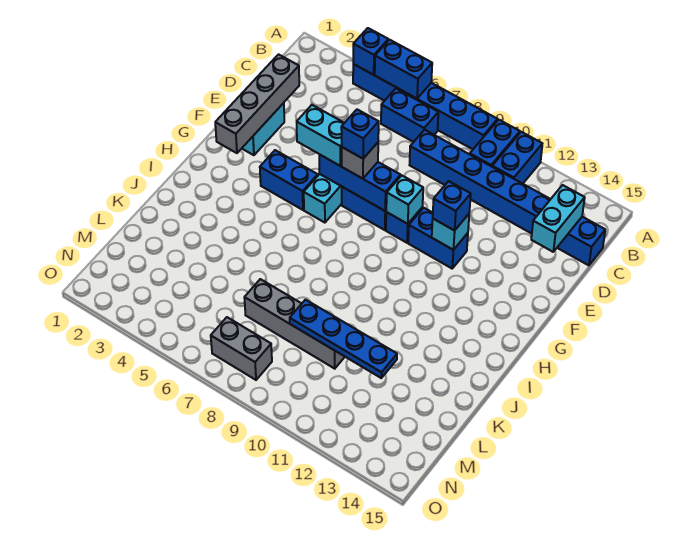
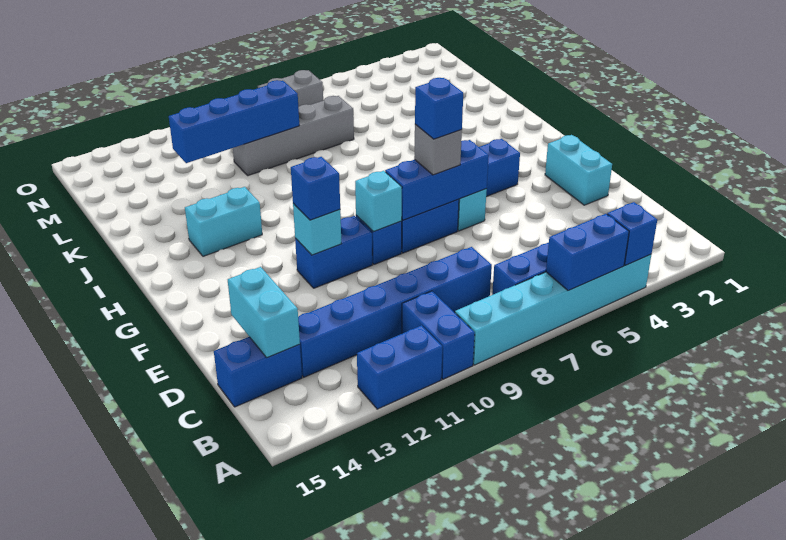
blue 1x6 brick [353,64,498,149] -> cyan 1x6 brick [455,255,651,365]
blue 1x2 brick [492,132,542,184] -> blue 1x2 brick turned to [357,325,442,409]
grey 1x4 brick [215,54,299,153] -> none
cyan 1x2 brick [297,105,344,166] -> cyan 1x2 brick moved to [185,187,262,256]
blue 1x4 plate [290,300,397,378] -> blue 1x4 brick [169,80,299,163]

